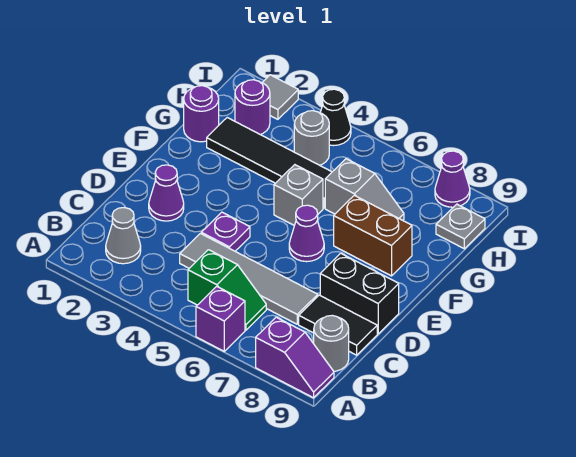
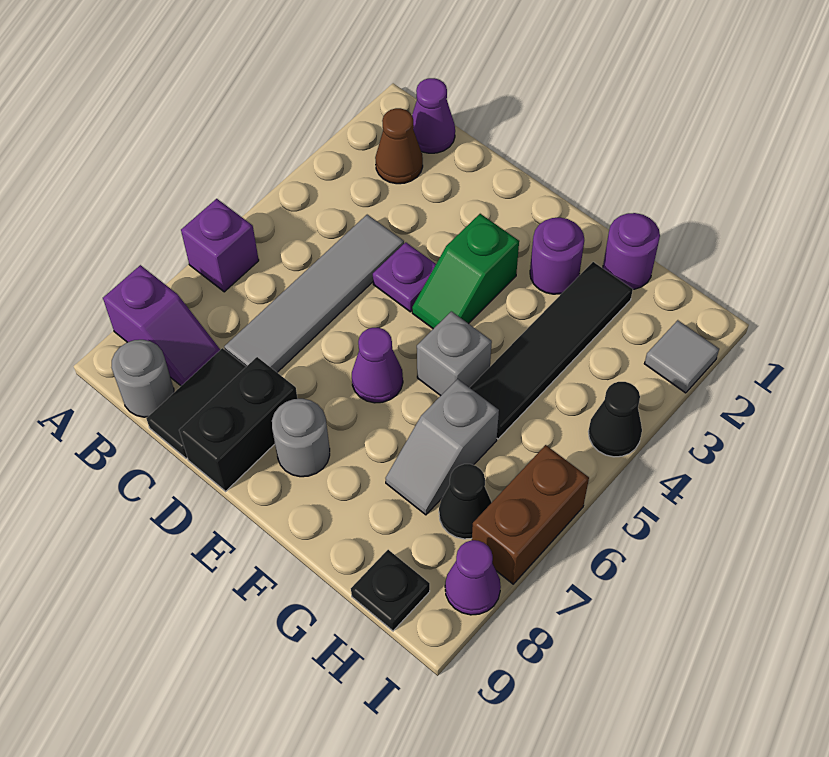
purple 1x2 slope [256,317,334,398] -> purple 1x2 slope turned to [103,265,220,386]
grey 1x1 cone [106,208,141,264] -> brown 1x1 cone [375,108,423,184]
green 1x2 slope [188,250,266,330] -> green 1x2 slope moved to [412,214,519,329]
purple 1x1 cone [149,165,184,221] -> purple 1x1 cone moved to [412,78,455,153]
brown 1x2 brick [334,195,412,276] -> brown 1x2 brick moved to [472,445,589,584]
purple 1x1 round brick [235,80,270,135] -> purple 1x1 round brick moved to [530,218,584,294]
grey 1x1 round brick [294,111,329,165] -> grey 1x1 round brick moved to [272,399,330,477]
none -> black 1x1 cone [439,464,492,539]
grey 1x1 plate [436,204,485,249] -> black 1x1 plate [351,550,430,631]

